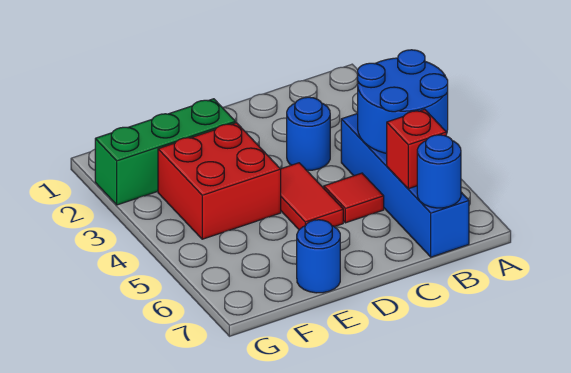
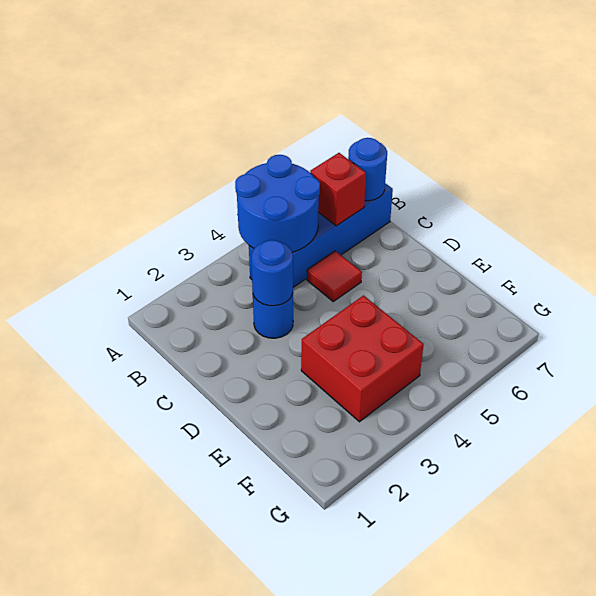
red 1x2 tile [281,163,343,230] -> none
green 1x3 brick [95,99,235,205] -> none
blue 1x1 round brick [297,220,340,293] -> blue 1x1 round brick moved to [251,240,293,306]

